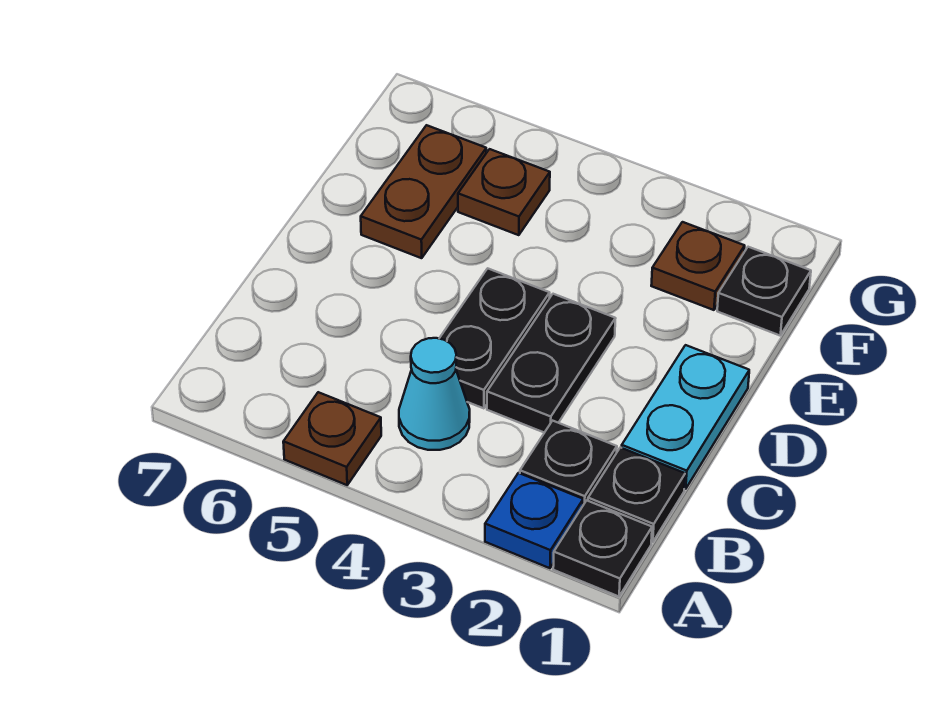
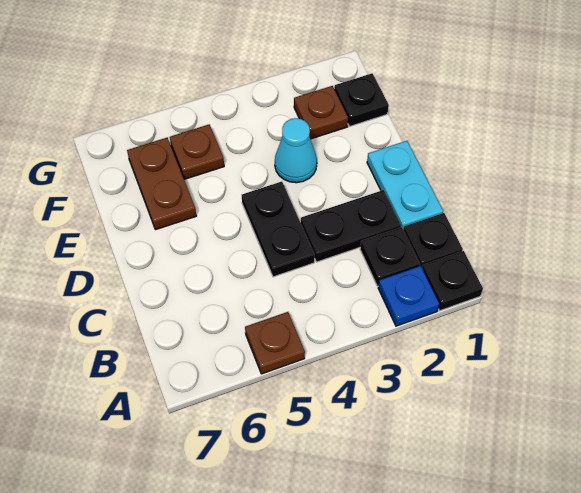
cyan 1x1 cone [399,338,470,450] -> cyan 1x1 cone moved to [275,118,317,183]
black 1x2 plate [487,294,616,433] -> black 1x2 plate turned to [301,190,401,262]

